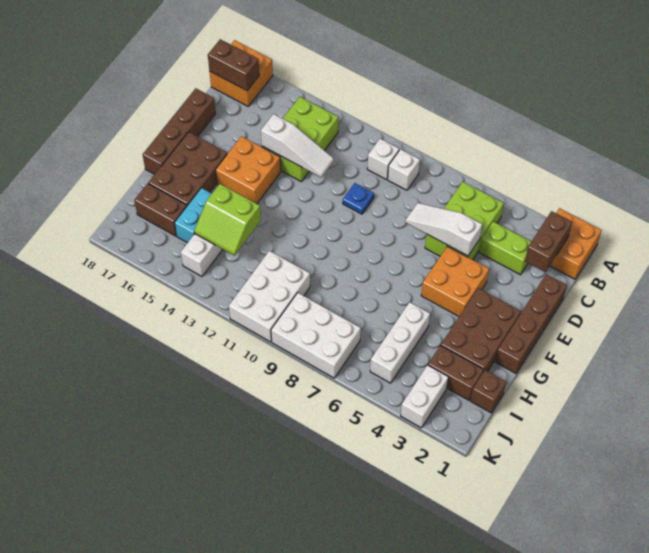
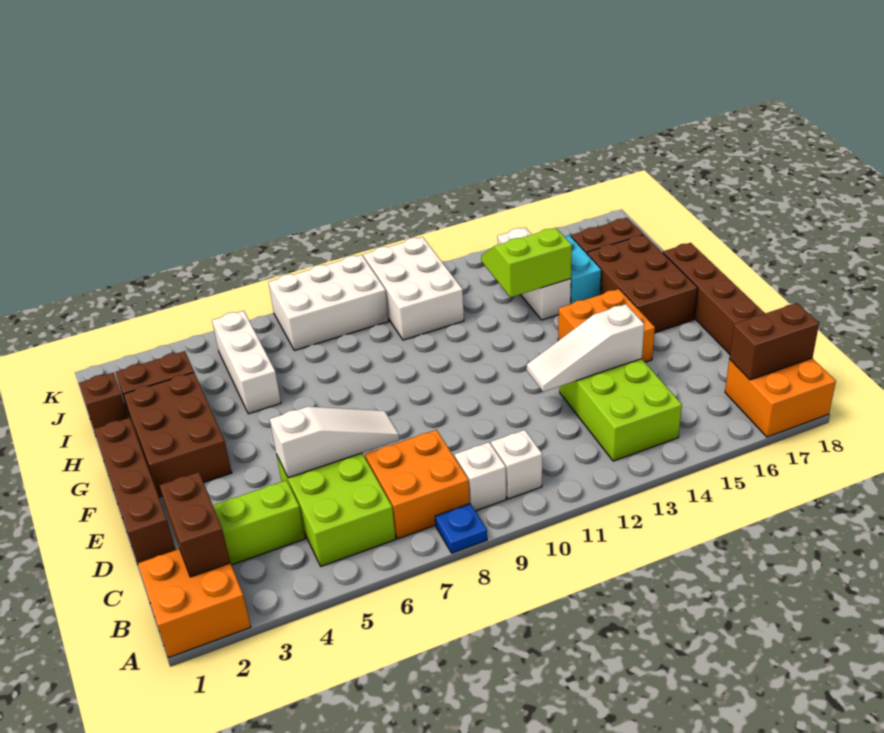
blue 1x1 plate [343,183,374,214] -> blue 1x1 plate moved to [435,504,487,553]
orange 2x2 brick [421,246,489,316] -> orange 2x2 brick moved to [365,430,470,539]
white 1x2 brick [401,365,449,428] -> none

